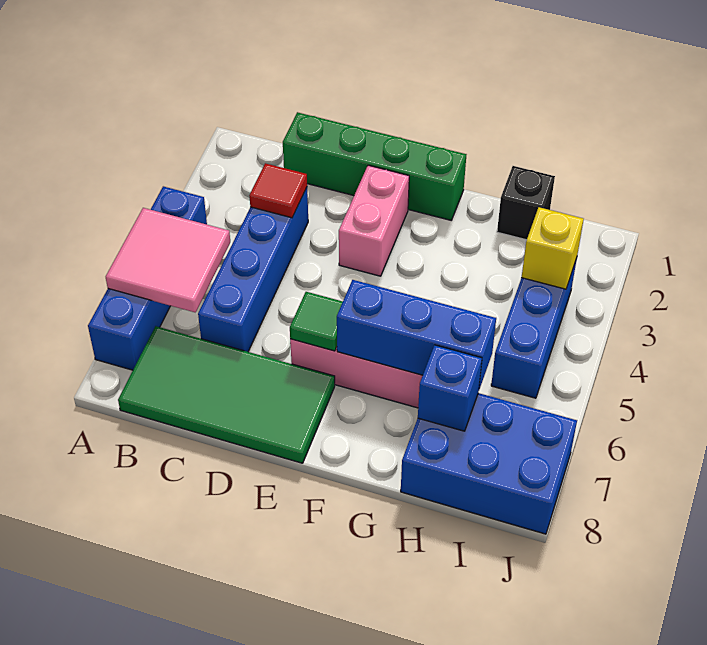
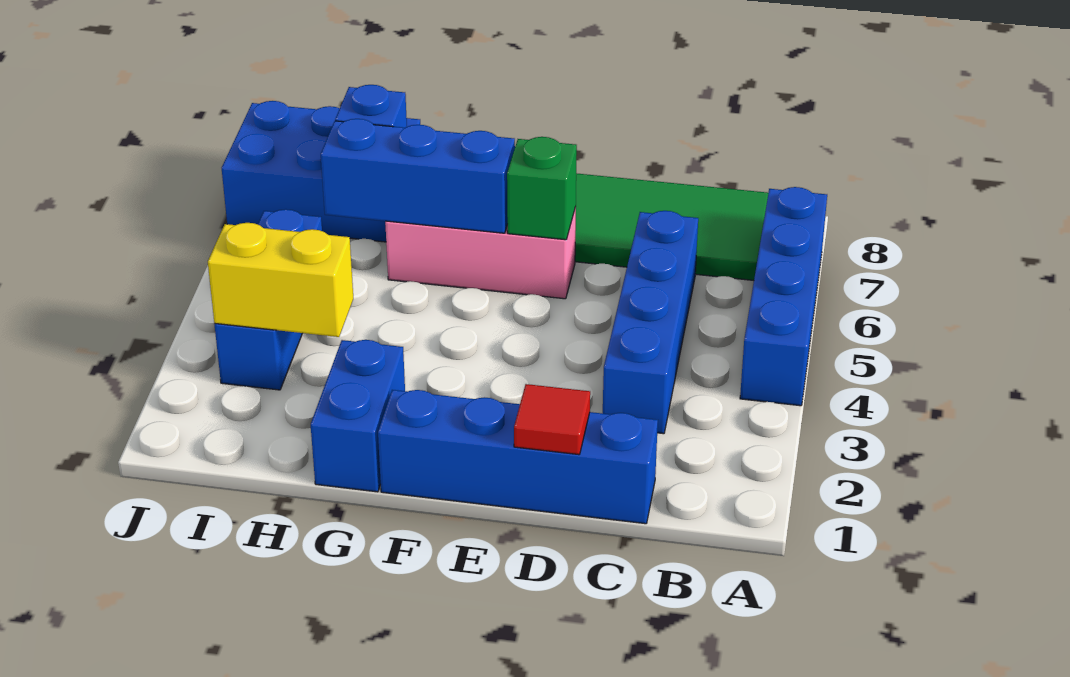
pink 2x2 tile [106,208,230,312] -> none
green 1x4 brick [283,112,466,220] -> blue 1x4 brick [378,390,658,524]
red 1x1 tile [249,163,307,218] -> red 1x1 tile moved to [514,384,590,455]
pink 1x2 brick [339,165,409,276] -> none
green 1x1 tile [290,292,343,351] -> green 1x1 brick [507,137,577,240]
none -> blue 1x2 brick [311,340,405,492]
black 1x1 brick [497,166,555,240] -> none
yellow 1x1 brick [522,207,584,289] -> yellow 1x2 brick [208,223,353,337]

